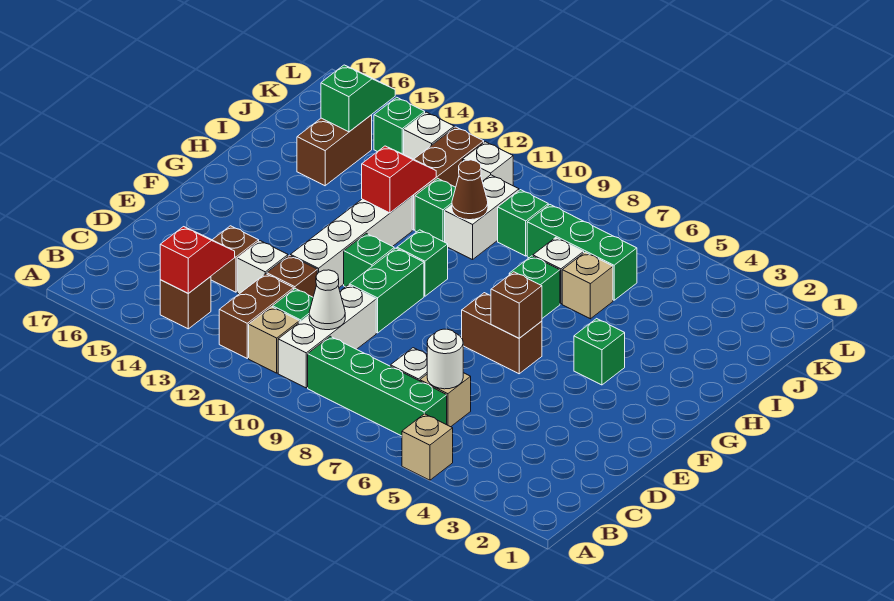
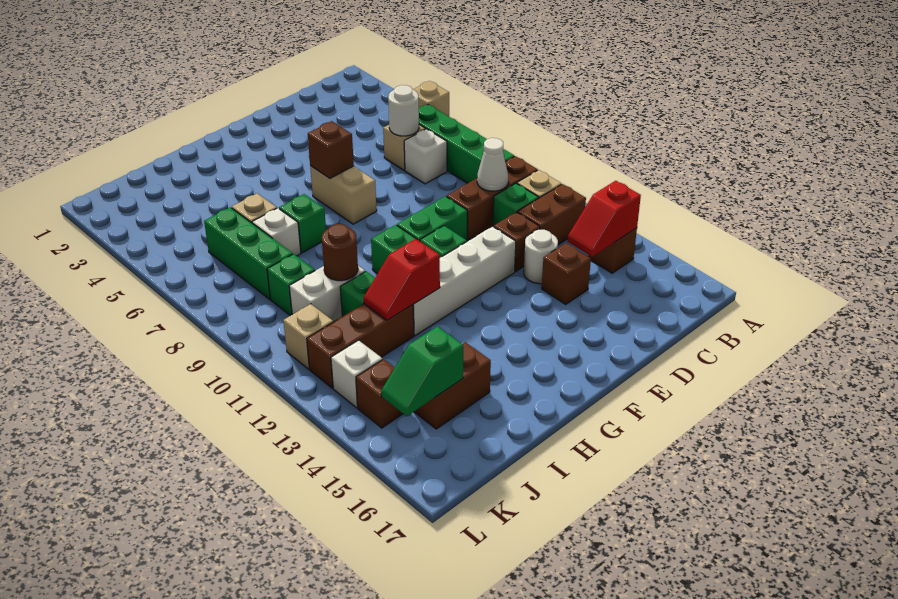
white 1x3 brick [278,285,376,388] -> brown 1x3 brick [447,156,538,241]
white 1x1 brick [237,241,288,294] -> white 1x1 round brick [524,229,558,284]
brown 1x2 brick [462,293,542,374] -> tan 1x2 brick [310,166,377,224]
green 1x1 brick [574,319,625,385] -> none
brown 1x1 cone [452,160,488,220] -> brown 1x1 round brick [322,224,358,281]
white 1x1 brick [463,142,513,186] -> tan 1x1 brick [283,304,333,369]
green 1x1 brick [374,97,425,154] -> brown 1x1 brick [356,359,403,428]

